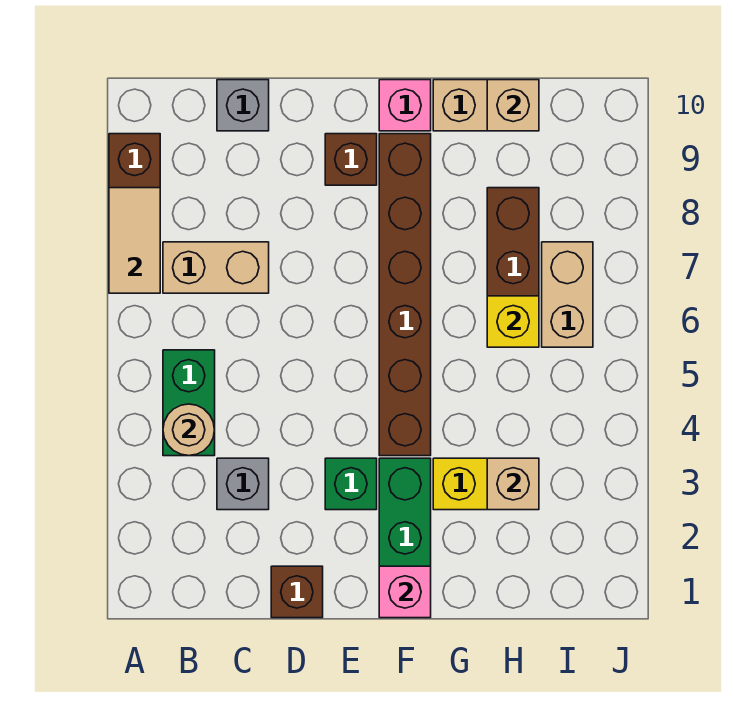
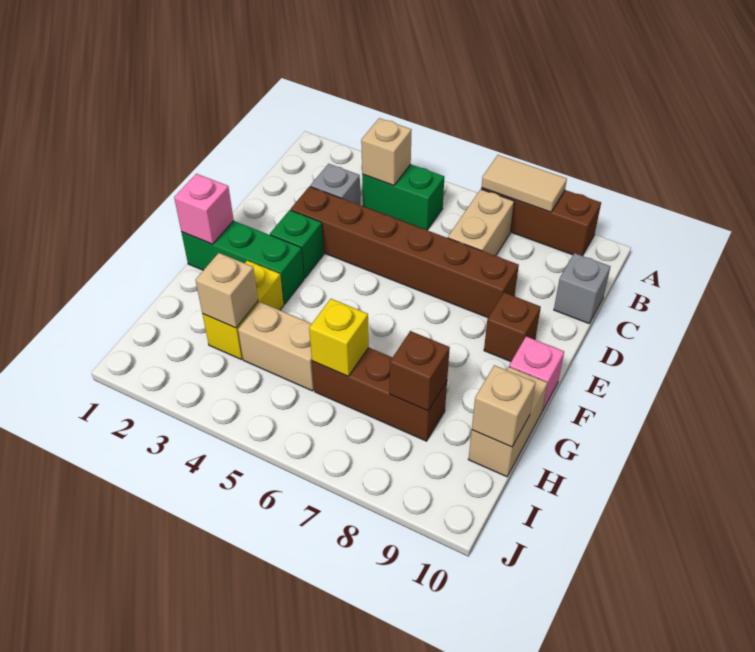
tan 1x1 round brick [163,404,215,456] -> tan 1x1 brick [361,118,412,186]
brown 1x1 brick [271,566,323,618] -> brown 1x1 brick moved to [390,331,450,411]
brown 1x6 brick [379,134,431,456] -> brown 1x6 brick moved to [291,186,519,318]
tan 1x2 brick [542,242,593,347] -> tan 1x2 brick moved to [238,302,314,391]

